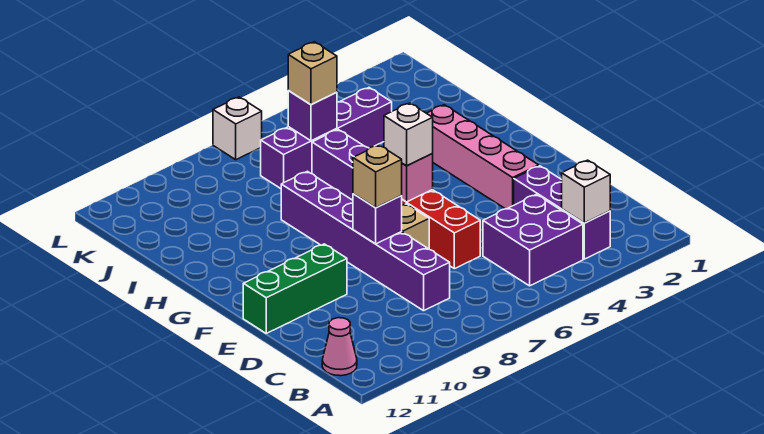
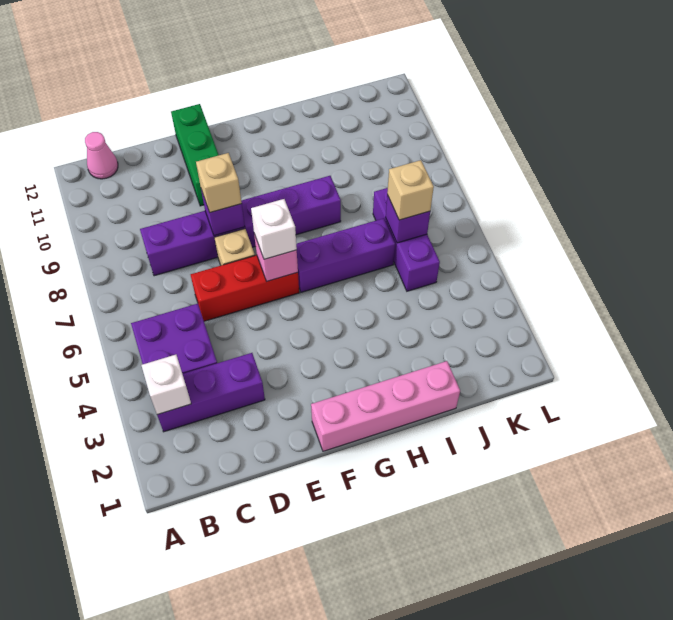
pink 1x4 brick [427,105,539,209] -> pink 1x4 brick moved to [311,361,460,451]
purple 1x4 brick [261,88,392,189] -> purple 1x3 brick [373,188,440,291]
white 1x1 brick [213,97,262,160] -> none

